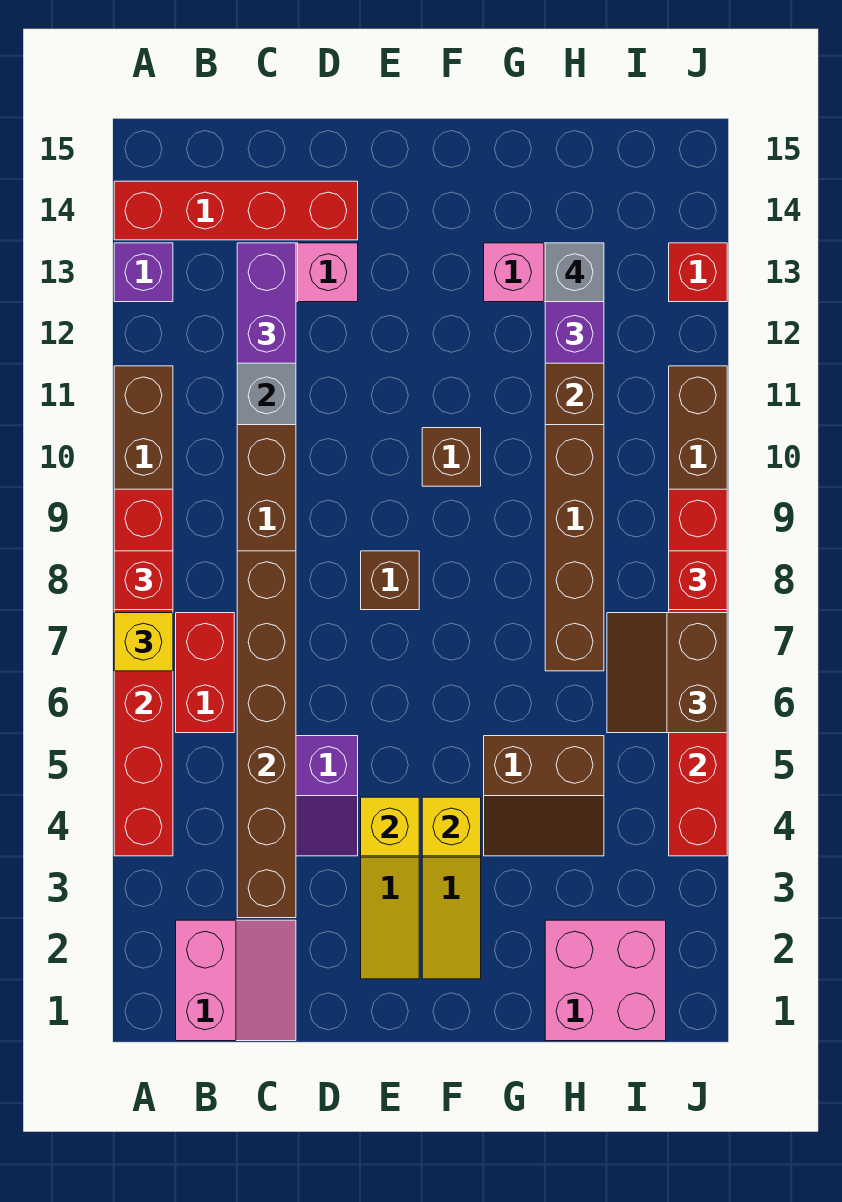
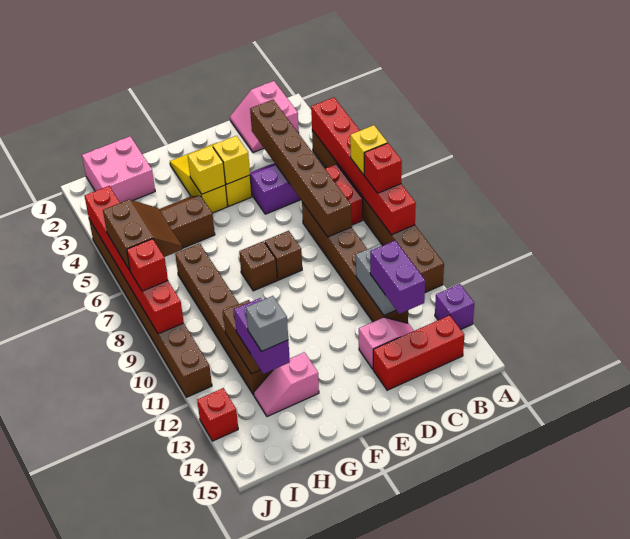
red 1x4 brick [114,181,358,240] -> red 1x3 brick [373,315,464,390]
brown 1x1 brick [422,428,481,486] -> brown 1x1 brick moved to [239,241,277,291]

